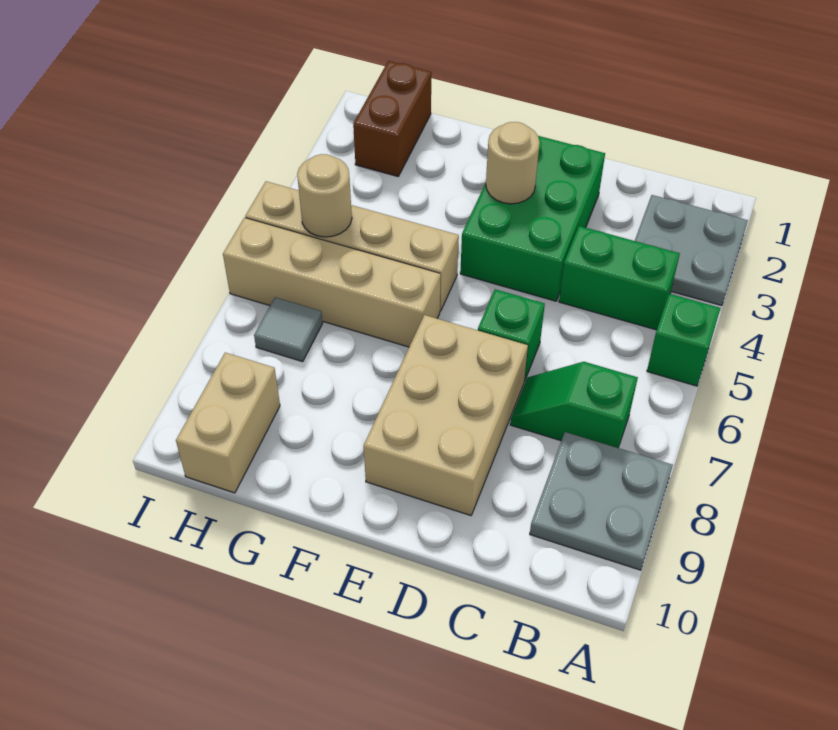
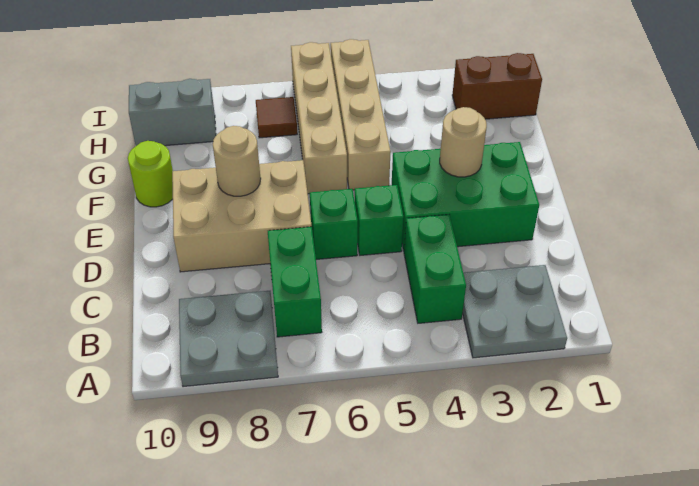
green 1x1 brick [647,294,720,386] -> green 1x1 brick moved to [355,185,404,255]
green 1x2 slope [510,362,638,448] -> green 1x2 brick [268,227,322,337]
none -> lime 1x1 round brick [128,141,173,207]
tan 1x1 round brick [297,154,352,237] -> tan 1x1 round brick moved to [213,126,261,196]
grey 1x1 tile [254,297,323,362] -> brown 1x1 tile [256,97,297,138]
tan 1x2 brick [176,353,280,493] -> grey 1x2 brick [129,79,216,146]

